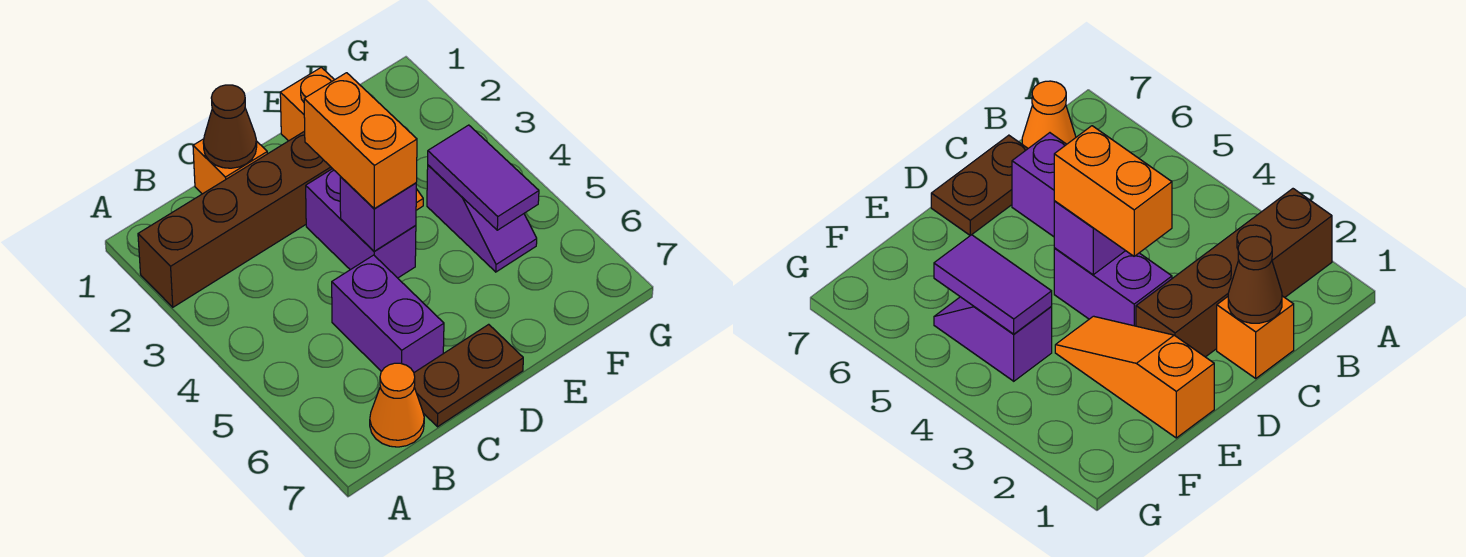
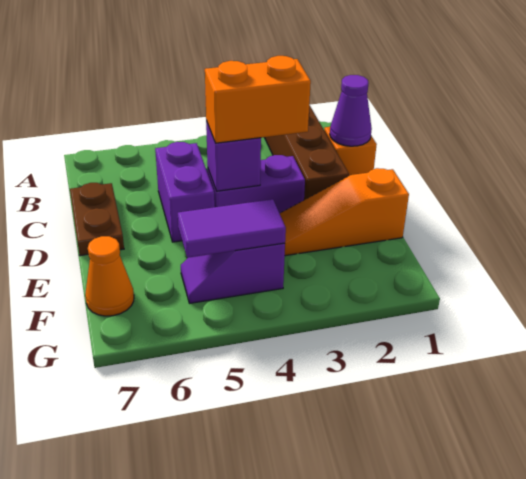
orange 1x1 cone [370,363,424,447] -> orange 1x1 cone moved to [85,236,134,316]
brown 1x1 cone [203,85,257,168] -> purple 1x1 cone [330,75,372,146]
purple 1x2 brick [332,255,444,372] -> purple 1x2 brick turned to [155,142,215,242]

